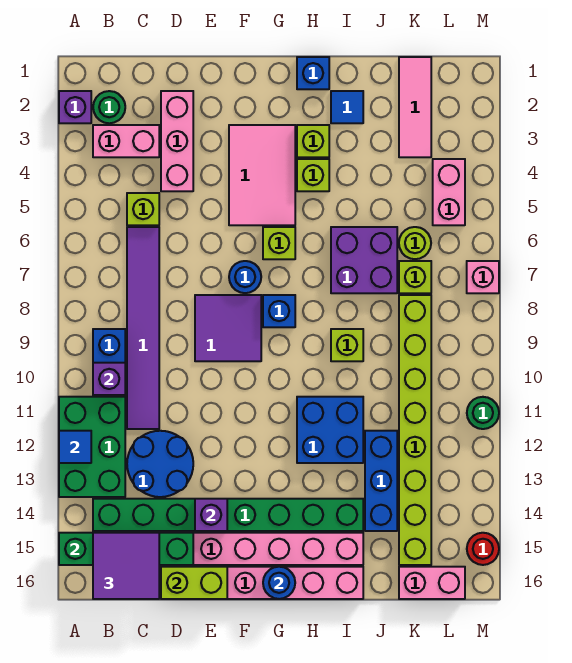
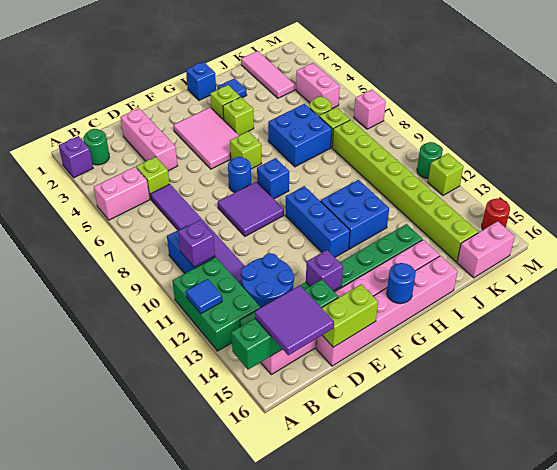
pink 1x2 brick [93,125,159,157] -> pink 1x2 brick moved to [94,167,150,220]
purple 2x2 brick [331,227,397,293] -> blue 2x2 brick [268,104,332,167]
lime 1x1 brick [331,329,363,361] -> lime 1x1 brick moved to [428,153,464,195]
blue 1x3 brick [365,431,397,531] -> blue 1x3 brick moved to [286,186,350,257]

